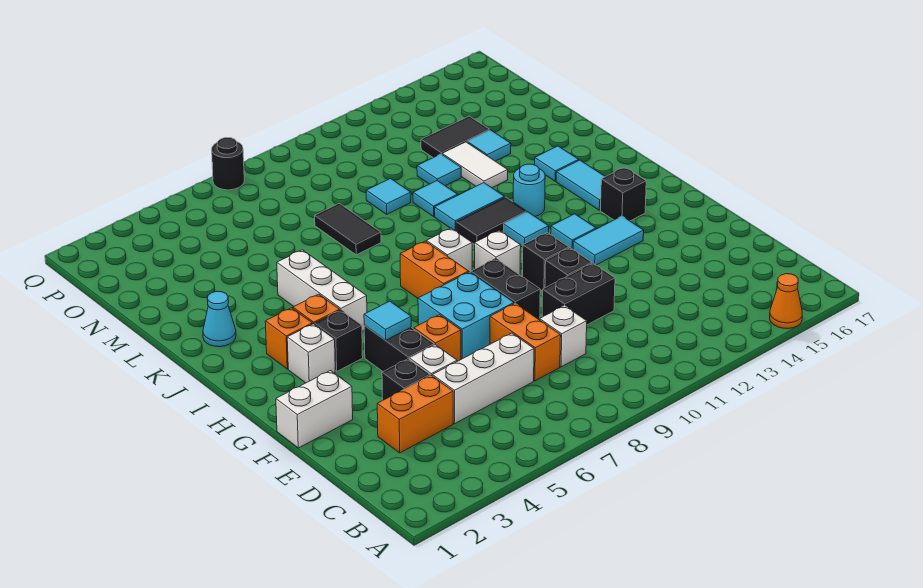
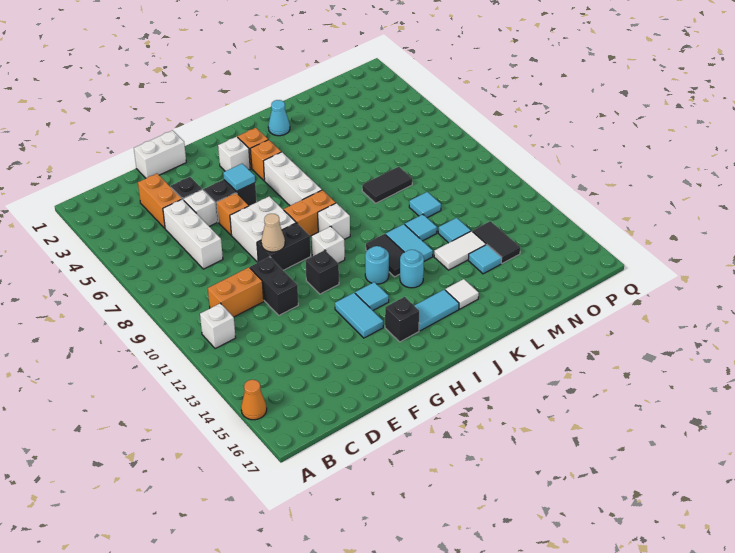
orange 1x2 brick [490,303,561,381] -> orange 1x2 brick moved to [208,267,264,317]
white 1x1 brick [540,306,587,367] -> white 1x1 brick moved to [200,303,236,349]
white 1x2 brick [276,371,353,448] -> white 1x2 brick turned to [134,130,186,178]
cyan 2x2 brick [418,272,514,359] -> white 2x2 brick [230,196,296,262]
none -> tan 1x1 cone [261,214,285,252]
black 1x1 brick [545,248,592,288] -> none
black 1x1 brick [315,310,363,371] -> none
white 1x3 brick [277,250,367,331] -> white 1x3 brick turned to [263,152,322,206]
cyan 1x1 tile [503,212,549,247] -> cyan 1x1 round brick [365,246,389,284]
cyan 1x1 tile [535,146,579,181] -> white 1x1 tile [445,279,479,309]
black 1x1 round brick [212,138,244,190] -> none

